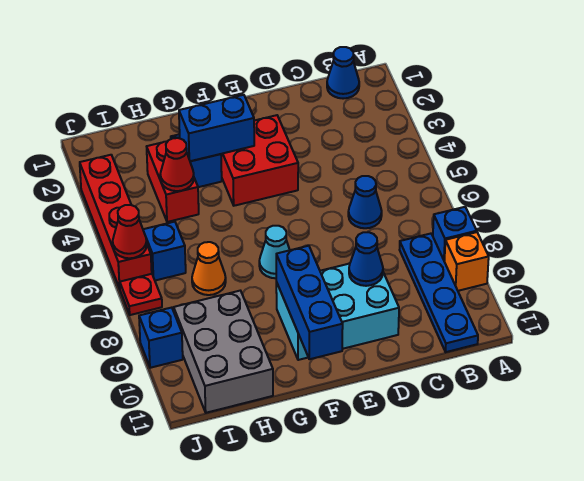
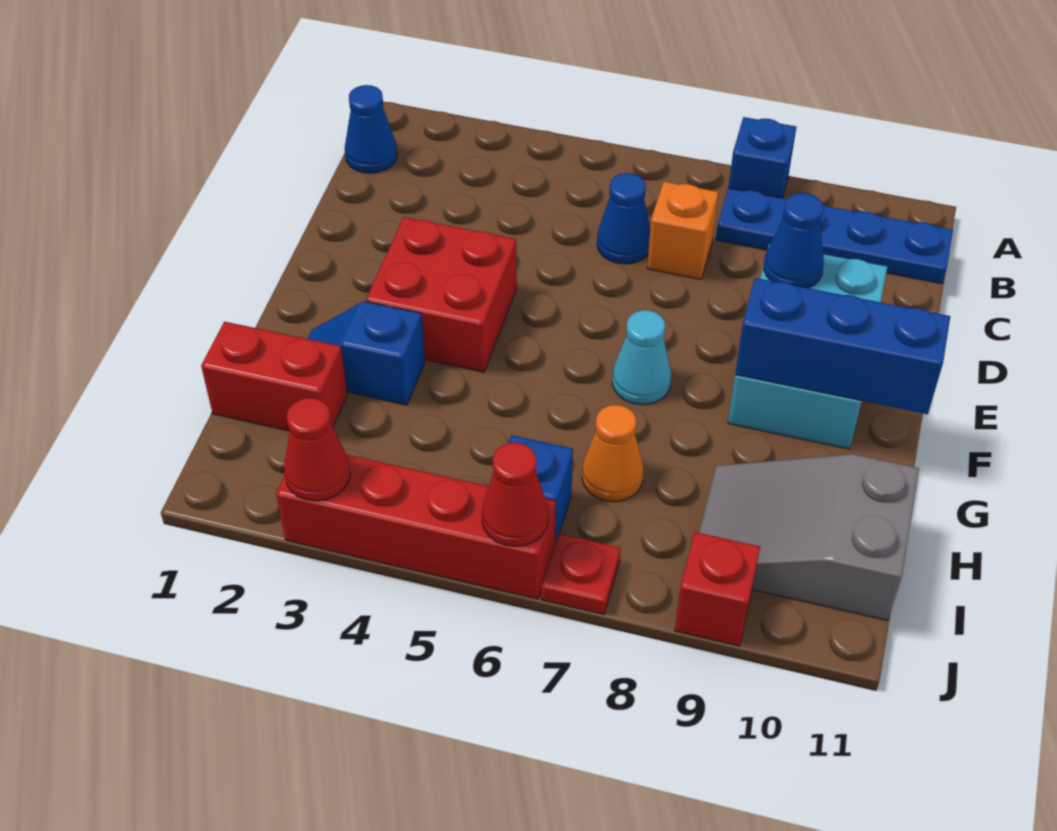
orange 1x1 brick [444,232,489,291] -> orange 1x1 brick moved to [647,182,718,279]
blue 1x2 brick [179,95,254,161] -> none
red 1x2 brick [147,141,199,222] -> red 1x2 brick moved to [201,322,347,431]
red 1x1 cone [160,138,194,191] -> red 1x1 cone moved to [284,398,351,501]
grey 2x3 brick [174,291,273,413] -> grey 2x3 slope [699,454,919,621]
blue 1x1 brick [139,308,183,368] -> red 1x1 brick [675,532,760,646]

